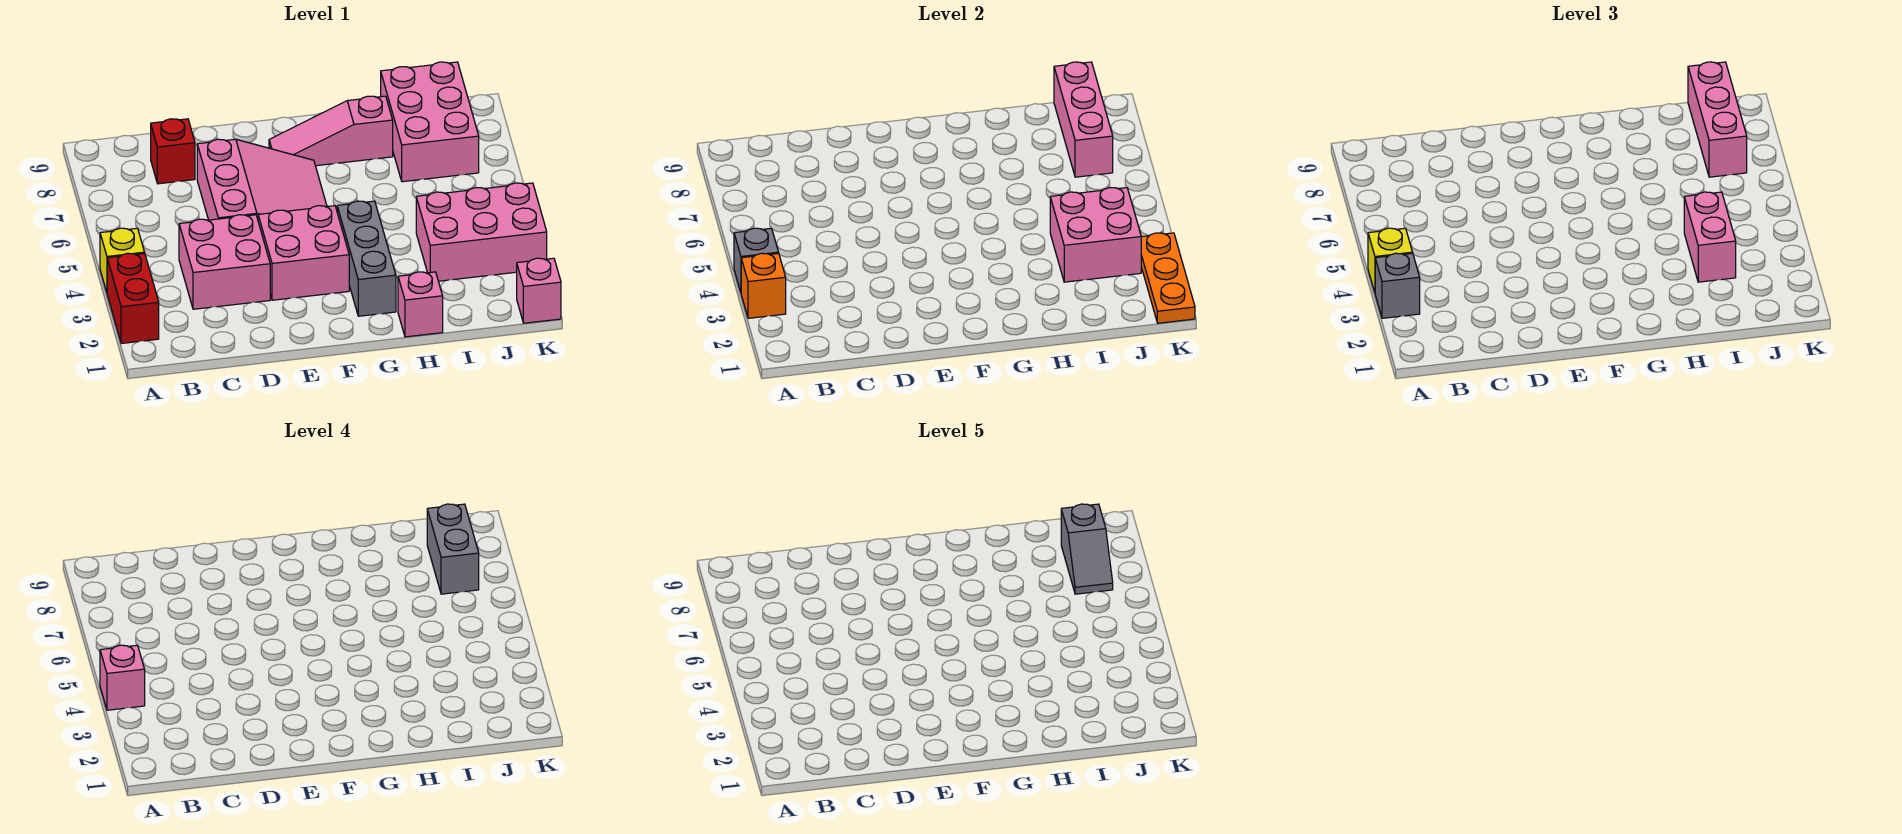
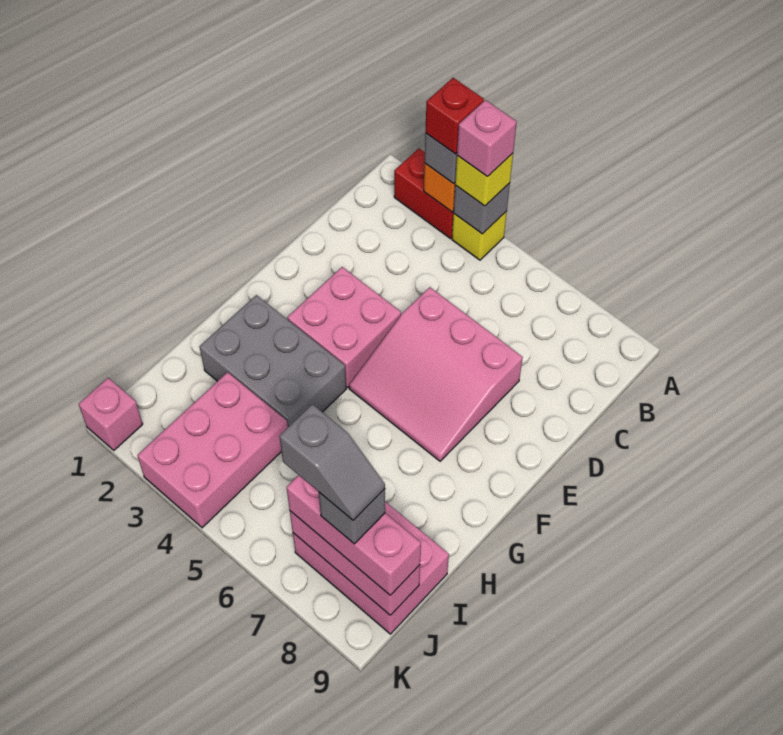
pink 2x2 brick [179,215,270,309] -> none
red 1x1 brick [151,119,195,184] -> red 1x1 brick moved to [426,78,484,154]
pink 1x3 slope [269,96,393,166] -> none
grey 1x3 brick [337,201,396,316] -> grey 2x3 brick [200,295,346,427]
pink 1x1 brick [398,272,443,337] -> none
pink 2x2 brick [1050,188,1141,282] -> none
pink 1x2 brick [1684,192,1736,282] -> none
grey 1x2 brick [427,504,479,594] -> grey 1x1 brick [319,489,385,544]
grey 1x2 slope [1061,504,1113,594] -> grey 1x2 slope turned to [279,404,385,520]
orange 1x3 plate [1141,233,1195,323] -> none

